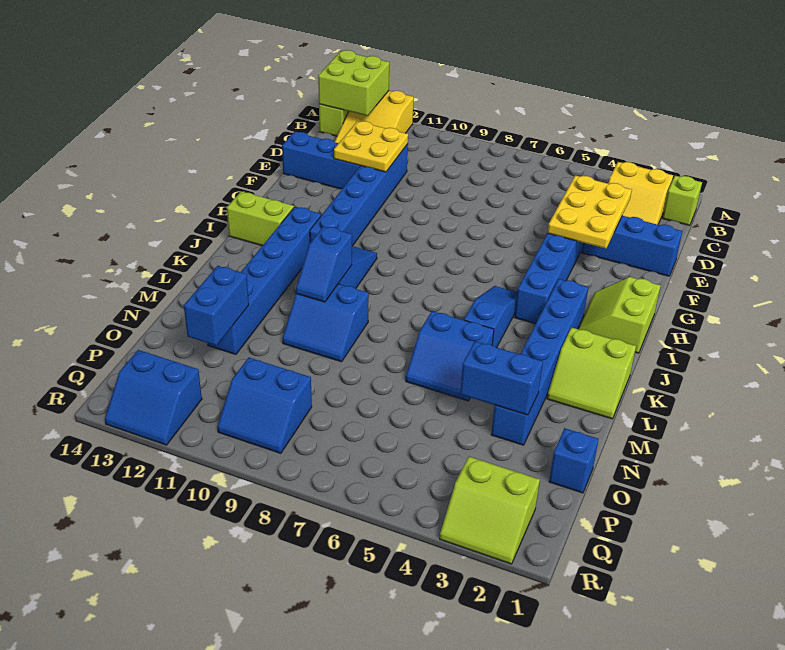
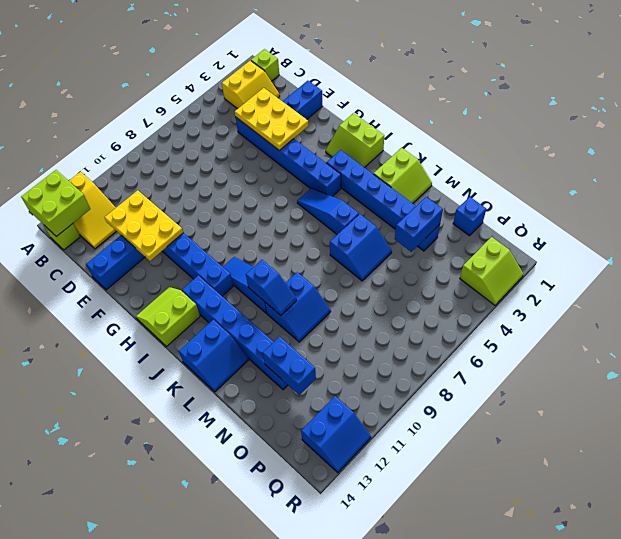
yellow 2x2 plate [334,121,408,172] -> yellow 2x3 plate [105,190,183,261]
blue 2x2 slope [217,358,312,453] -> blue 2x2 slope moved to [179,320,248,392]

